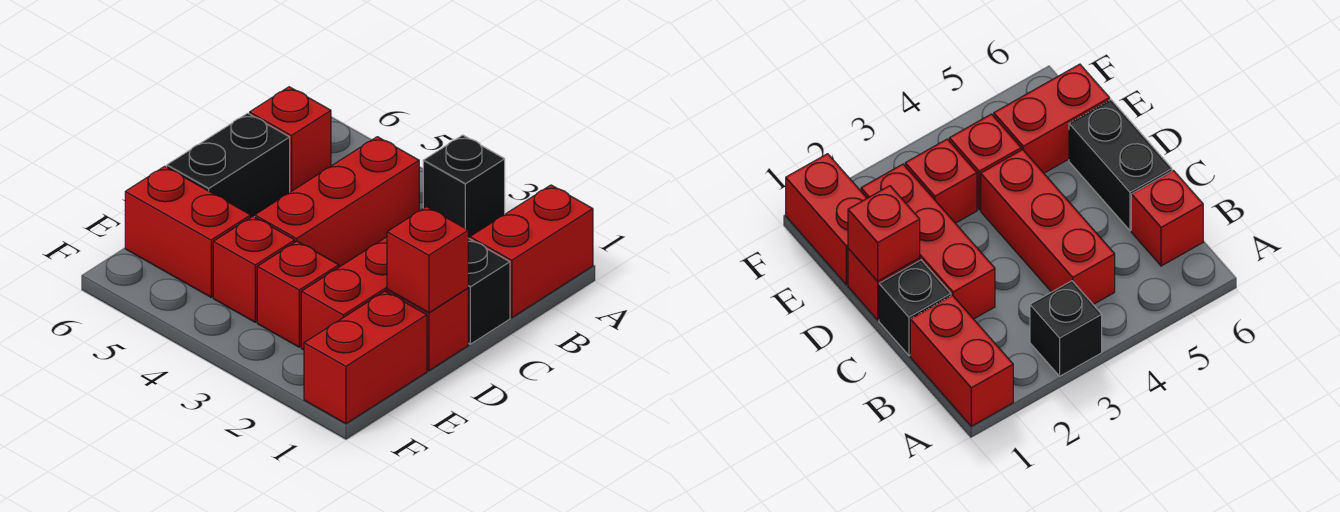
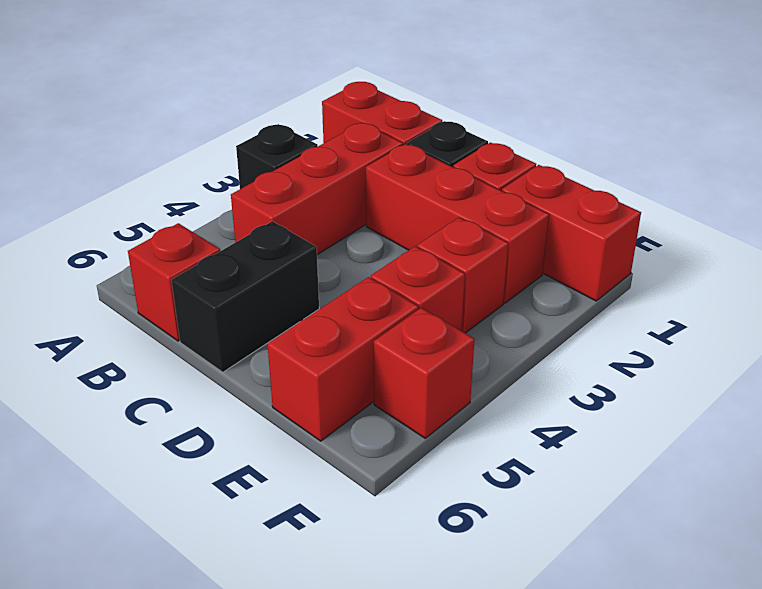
red 1x3 brick [255,137,419,267] -> red 1x3 brick turned to [231,123,403,255]
black 1x2 brick [167,113,290,217] -> black 1x2 brick turned to [171,221,319,372]
red 1x1 brick [387,207,468,313] -> red 1x1 brick moved to [374,308,475,438]

